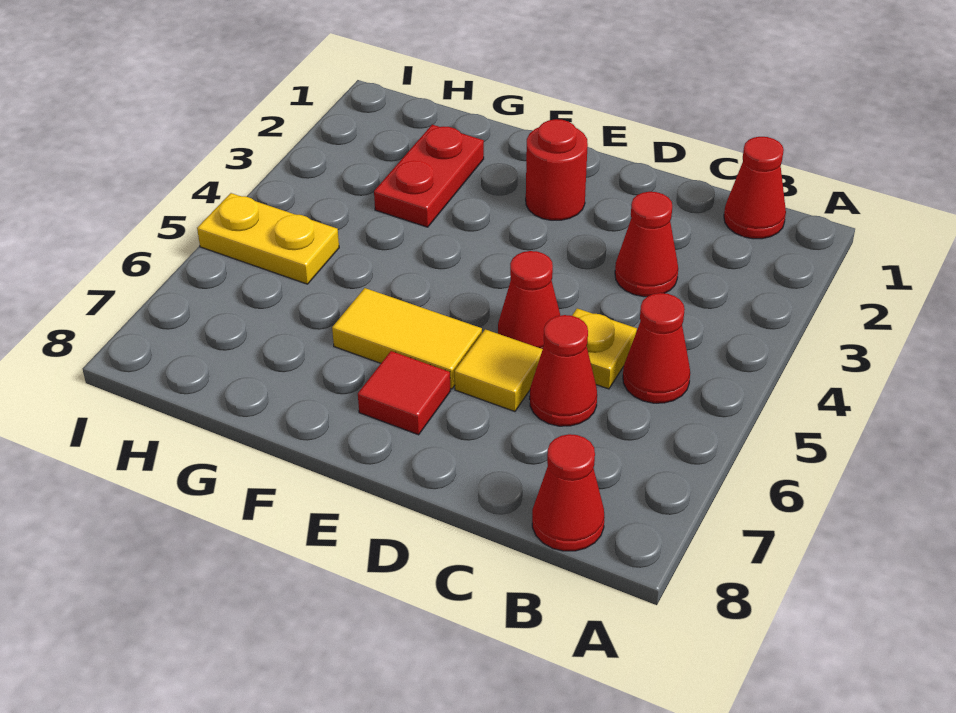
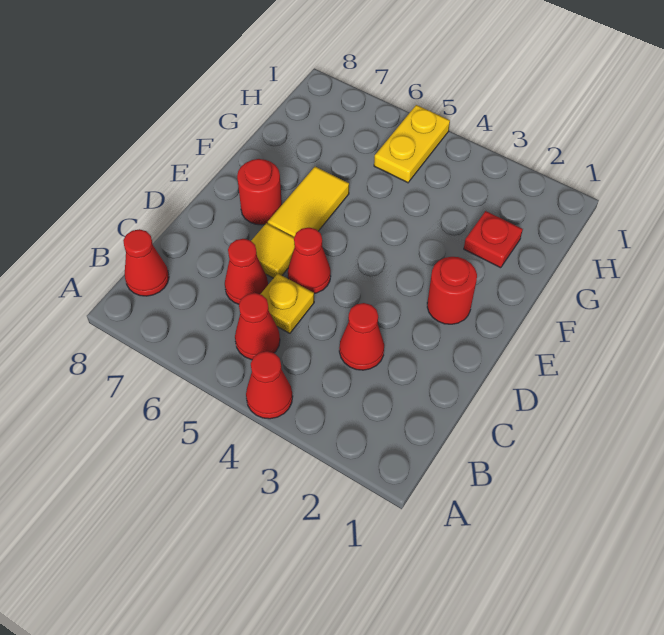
red 1x1 cone [724,137,786,239] -> red 1x1 cone moved to [246,351,293,419]
red 1x1 tile [358,351,450,435] -> red 1x1 round brick [237,159,282,225]
red 1x2 plate [374,125,484,227] -> red 1x1 plate [464,211,523,268]

